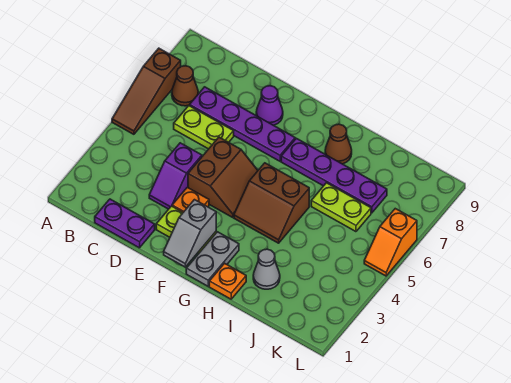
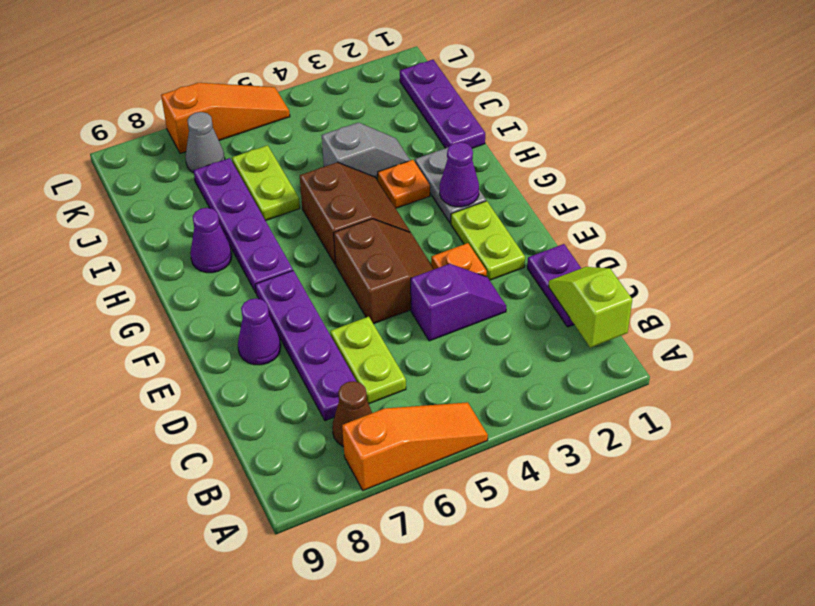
brown 1x3 slope [112,48,181,134] -> orange 1x3 slope [342,402,488,490]
none -> lime 1x2 slope [548,267,632,347]
brown 2x2 slope [188,137,258,217] -> brown 2x2 slope turned to [334,219,434,324]
grey 1x2 slope [164,200,216,267] -> grey 1x2 slope moved to [322,122,410,180]
grey 1x2 plate [186,232,239,286] -> grey 1x2 plate turned to [415,148,486,223]
none -> purple 1x1 cone [440,142,479,207]
orange 1x1 plate [209,263,246,299] -> orange 1x1 plate moved to [378,160,430,208]
brown 1x1 cone [325,124,352,164] -> purple 1x1 cone [190,208,232,273]
none -> purple 1x3 plate [400,60,485,148]
grey 1x1 cone [253,249,280,289] -> grey 1x1 cone moved to [185,112,225,173]
orange 1x2 slope [364,209,417,276] -> orange 1x3 slope [161,83,290,153]

